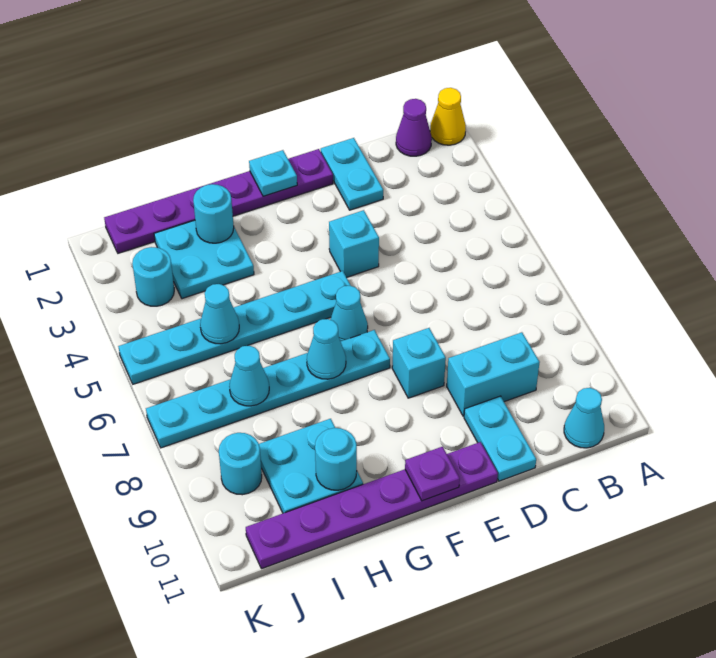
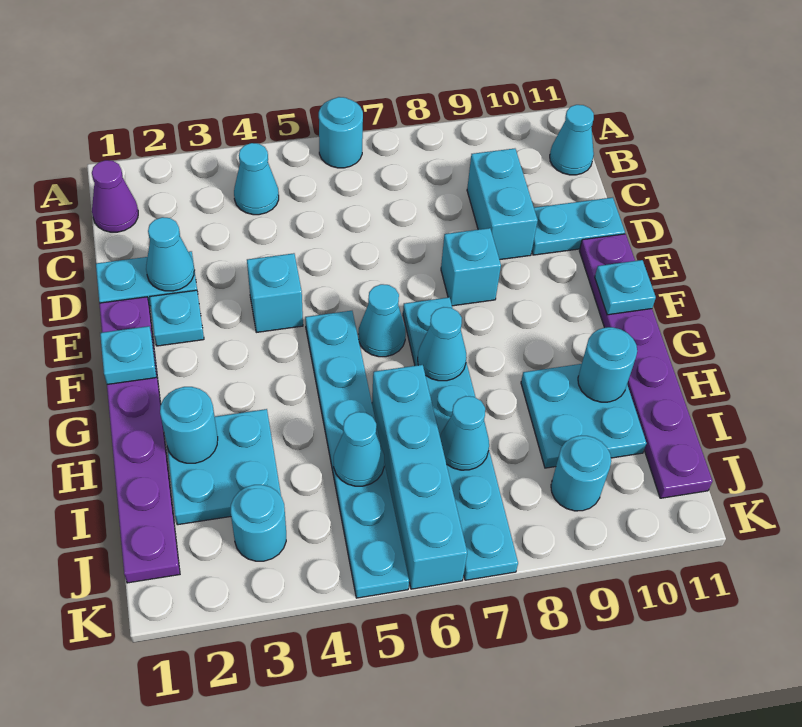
yellow 1x1 cone [430,88,466,145] -> none
none -> cyan 1x1 round brick [319,97,363,168]
none -> cyan 1x1 cone [234,143,279,215]
none -> cyan 1x1 cone [146,217,194,291]
none -> cyan 1x1 plate [150,290,204,346]
purple 1x1 plate [405,447,460,501] -> cyan 1x1 plate [595,260,656,315]
none -> cyan 1x4 brick [372,365,467,589]

